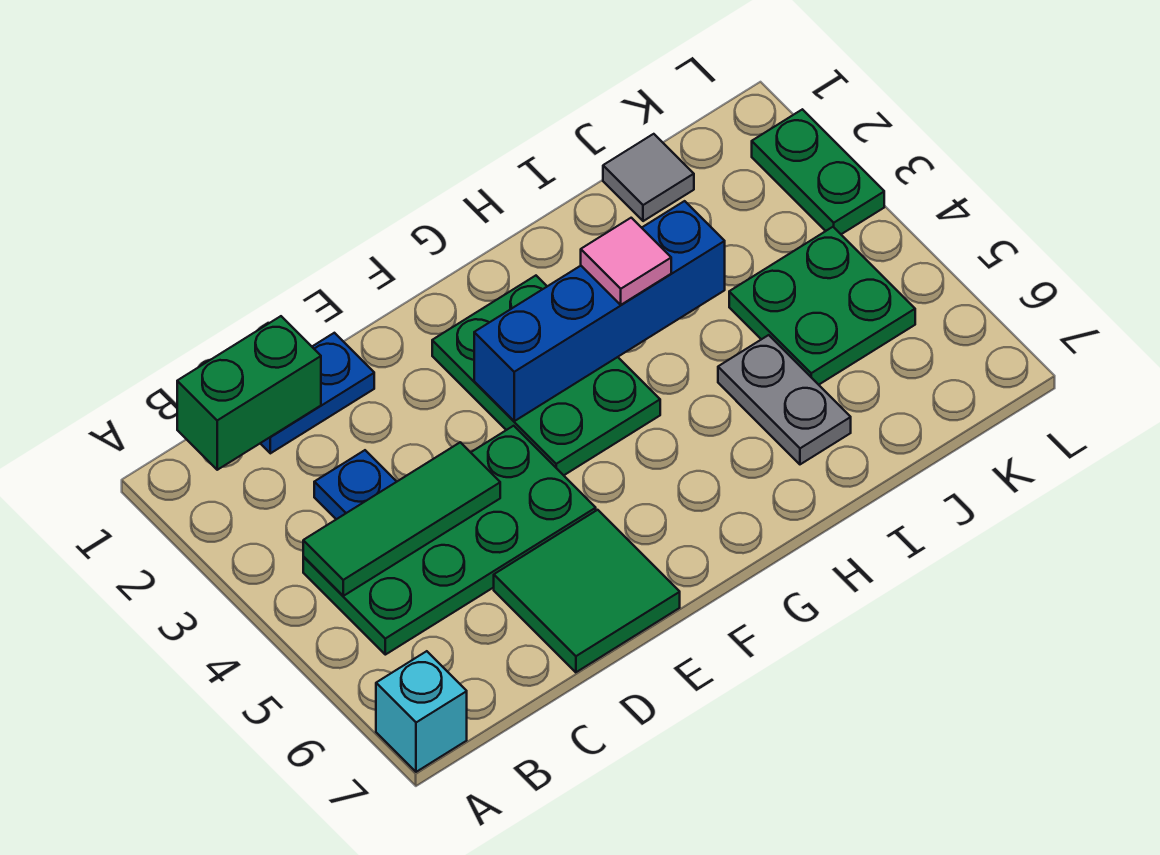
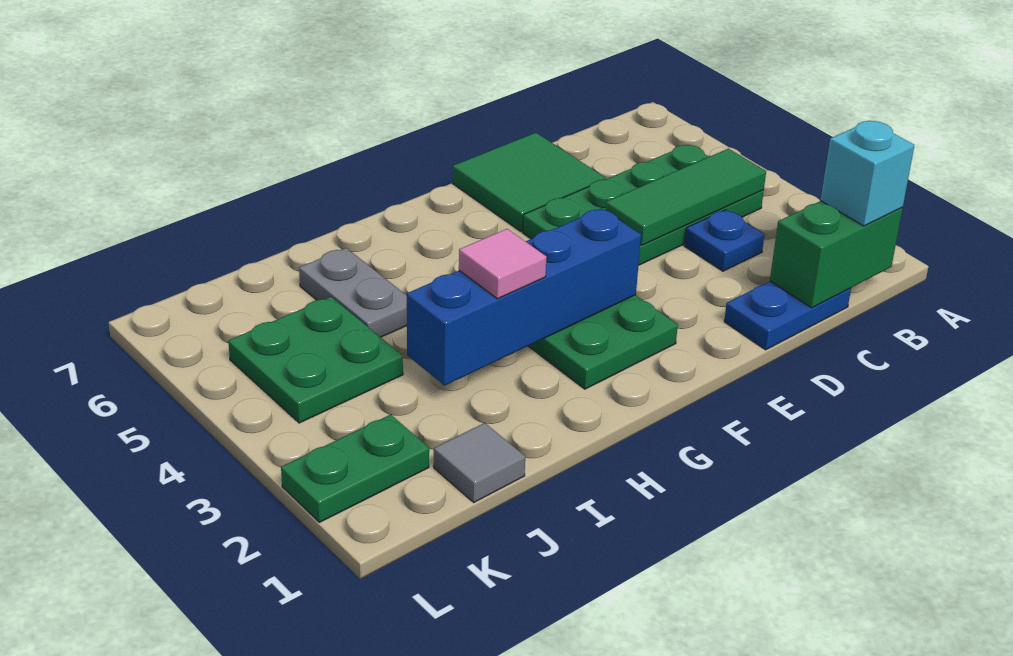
cyan 1x1 brick [376,651,467,772] -> cyan 1x1 brick moved to [821,121,914,226]
green 1x2 plate [752,109,884,234] -> green 1x2 plate turned to [281,415,429,522]

